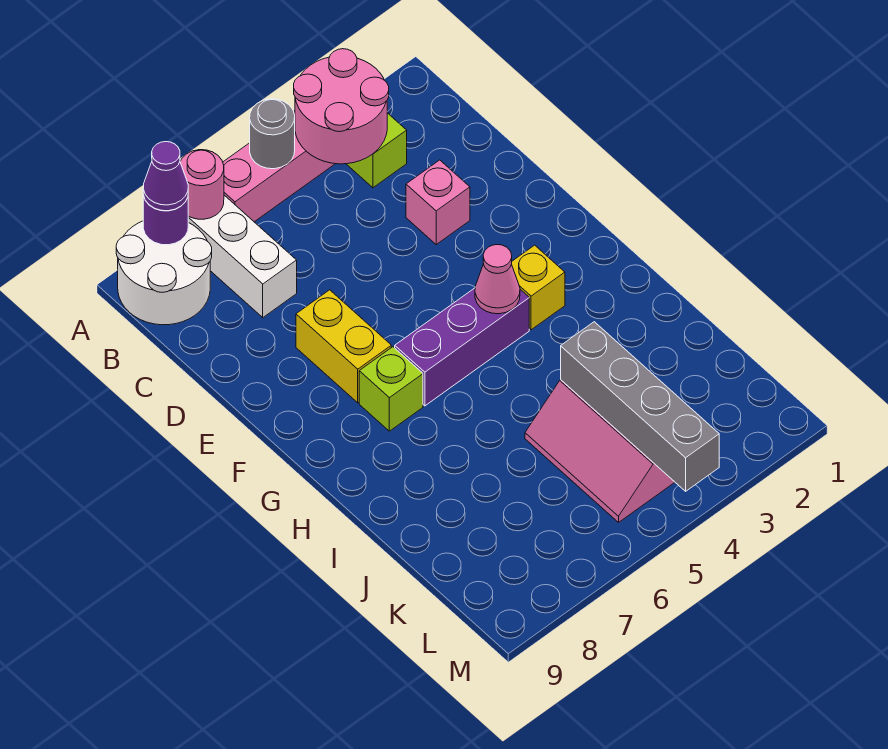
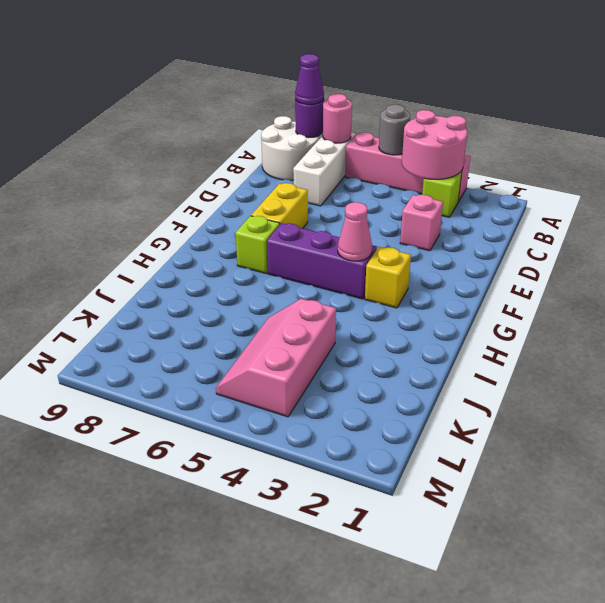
grey 1x4 brick [561,322,719,491] -> none

